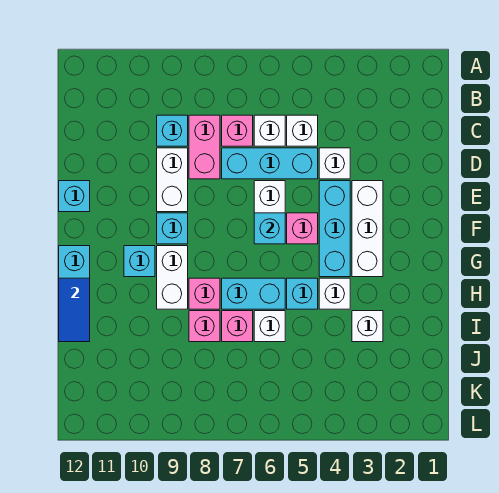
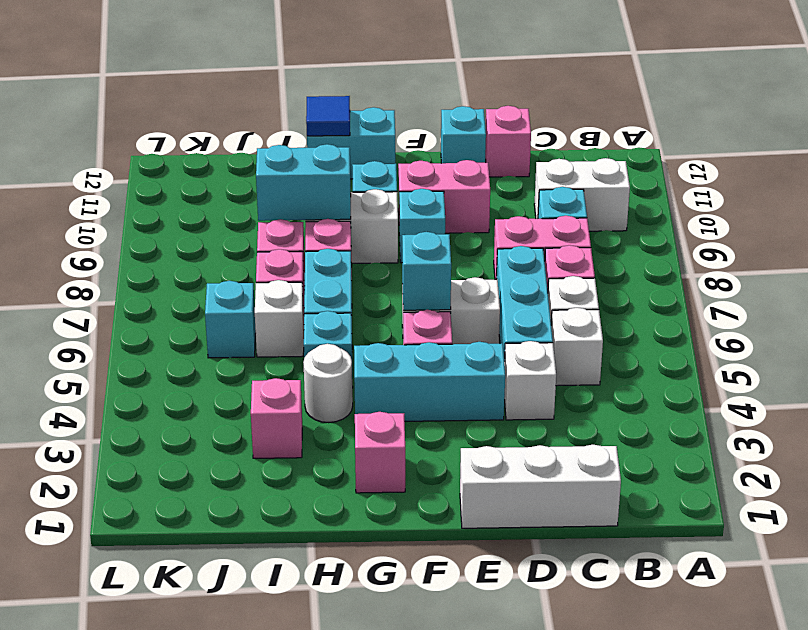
white 1x2 brick [157,148,188,212] -> white 1x2 brick moved to [534,158,630,231]
none -> pink 1x1 brick [485,106,531,177]
white 1x3 brick [352,181,383,277] -> white 1x3 brick moved to [460,445,621,528]
none -> pink 1x2 brick [398,160,490,233]
none -> pink 1x1 brick [355,412,405,493]
white 1x1 brick [319,278,350,309] -> white 1x1 round brick [303,344,353,423]
none -> cyan 1x2 brick [256,144,351,221]
blue 1x2 tile [59,278,90,342] -> blue 1x1 tile [306,96,350,136]
white 1x1 brick [352,311,383,342] -> pink 1x1 brick [251,378,302,458]
none -> cyan 1x1 brick [205,281,256,358]

